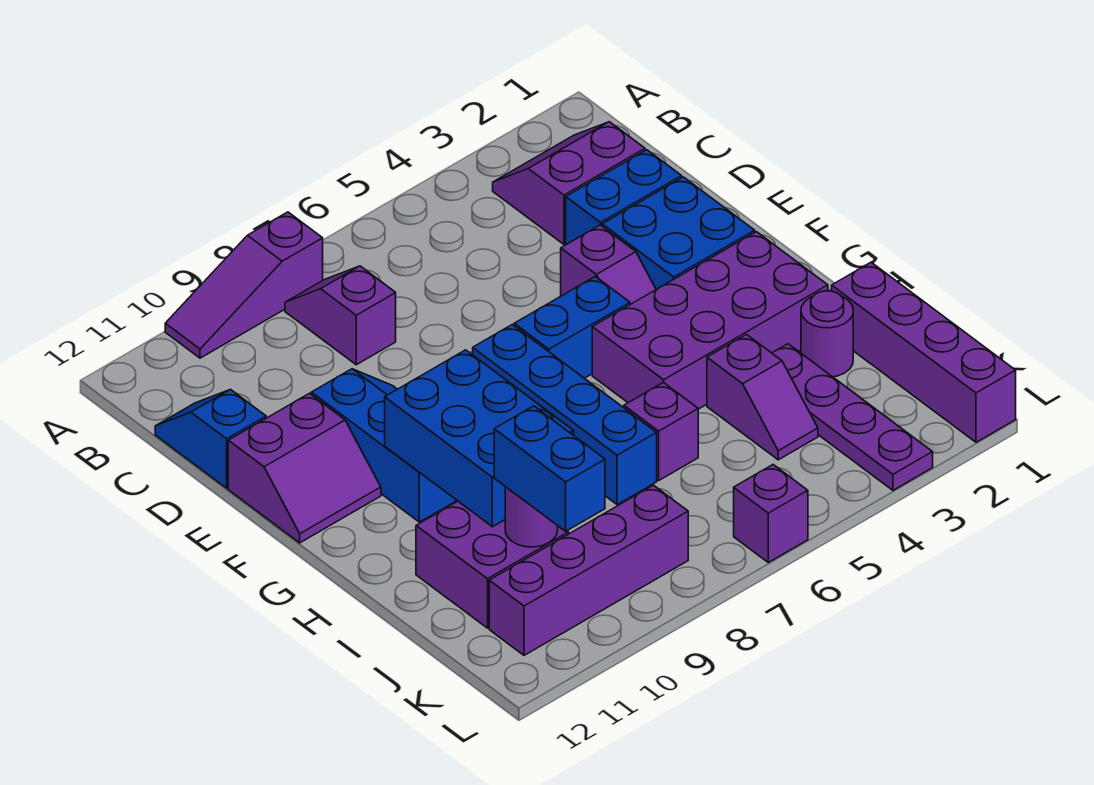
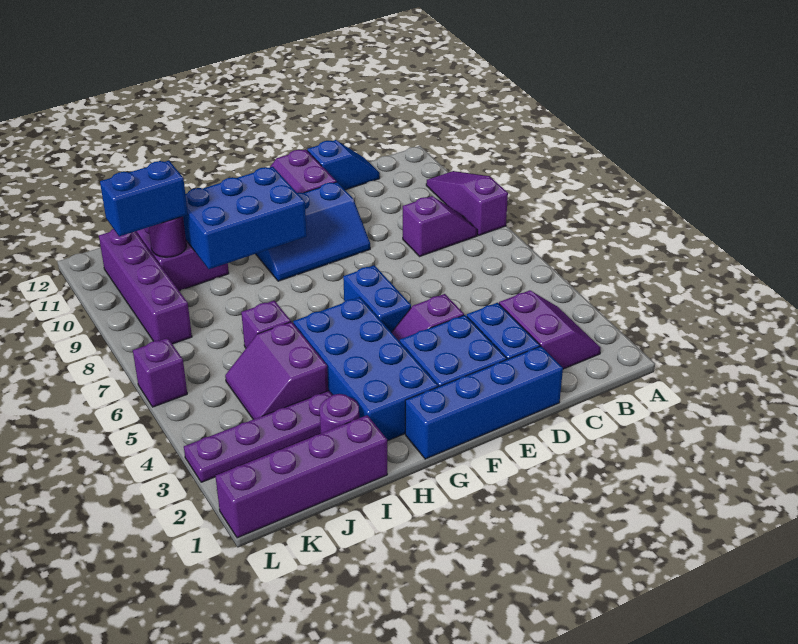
blue 1x4 brick [473,325,657,505] -> blue 1x4 brick moved to [405,346,563,459]
purple 2x4 brick [592,232,828,409] -> blue 2x4 brick [293,297,438,441]
purple 1x2 slope [707,334,818,460] -> purple 2x2 slope [225,322,328,419]

